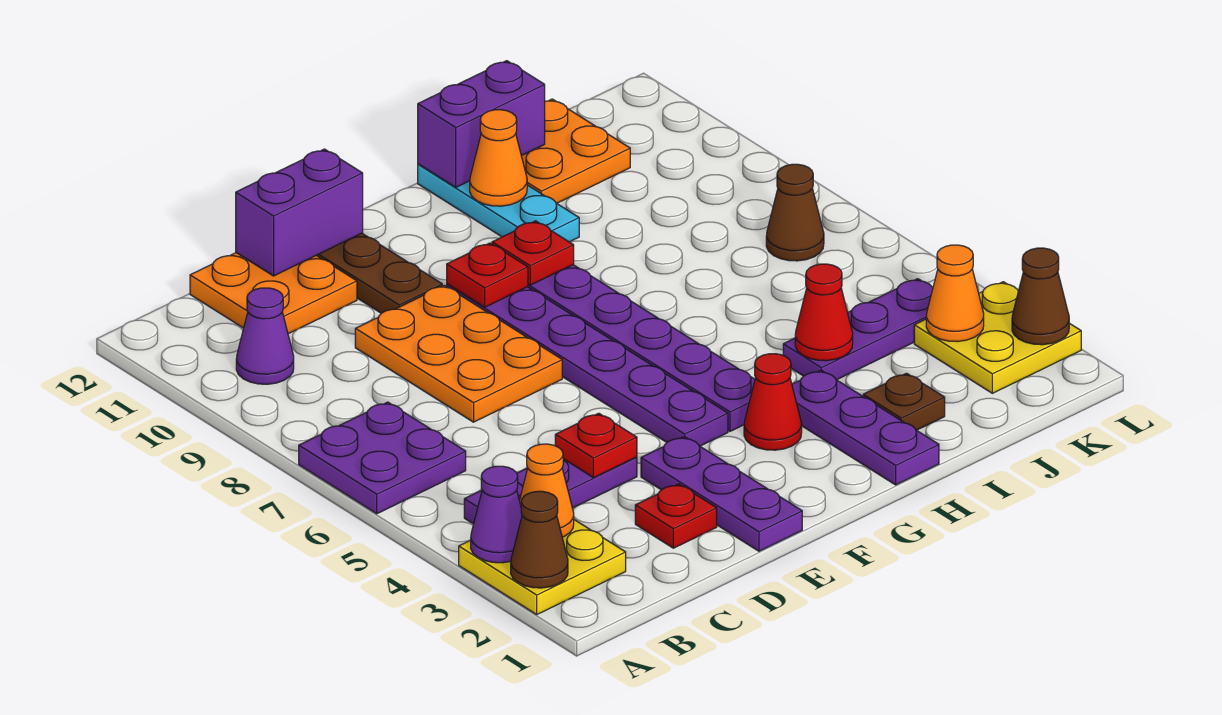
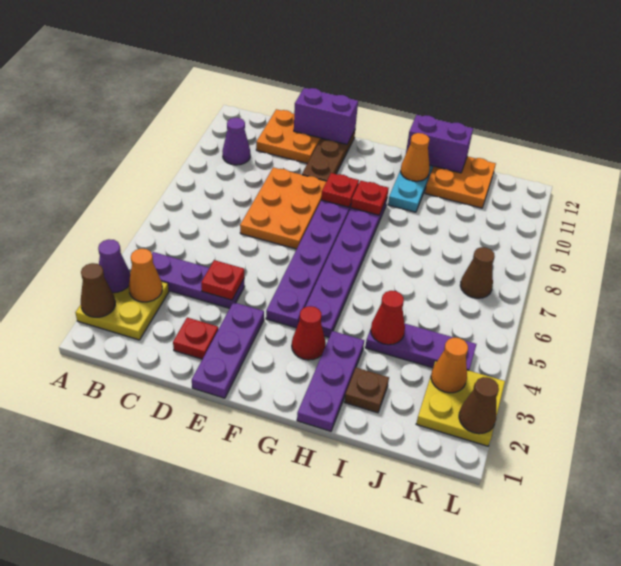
purple 2x2 plate [299,402,466,514] -> none

